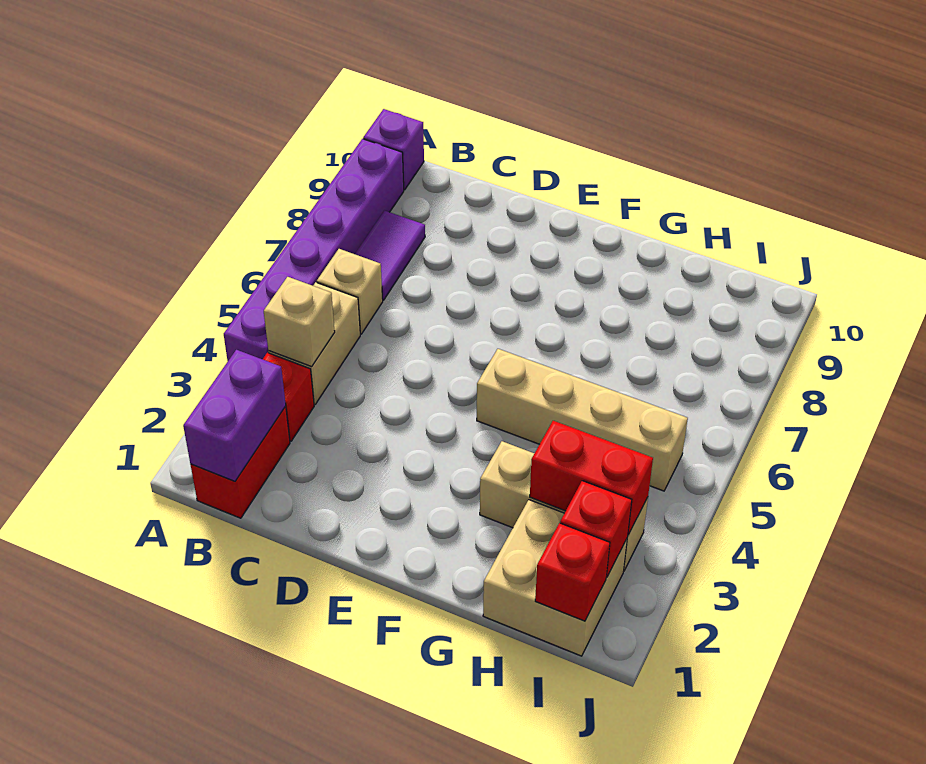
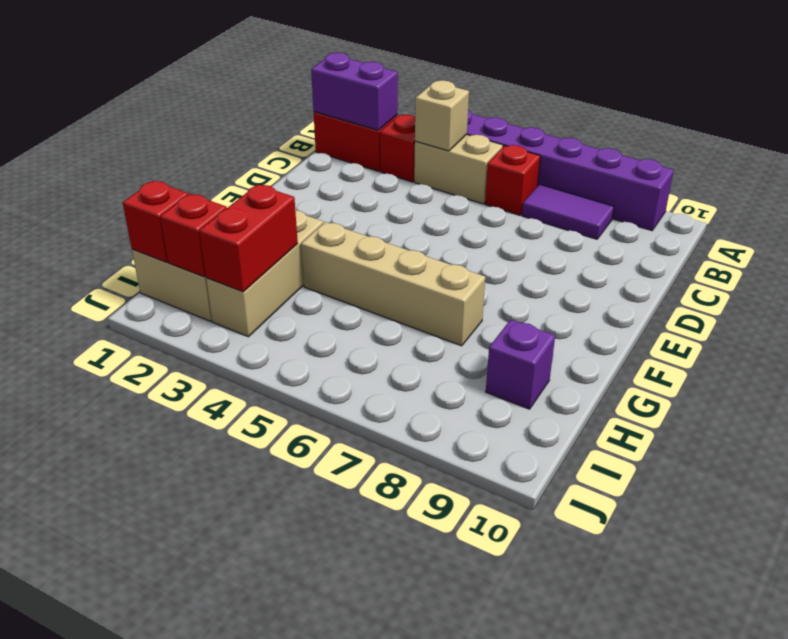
purple 1x1 brick [363,109,424,190] -> purple 1x1 brick moved to [486,320,555,409]
tan 1x1 brick [317,249,383,334] -> red 1x1 brick [485,145,540,215]
tan 1x4 brick [477,349,688,491] -> tan 1x4 brick turned to [301,222,485,346]

